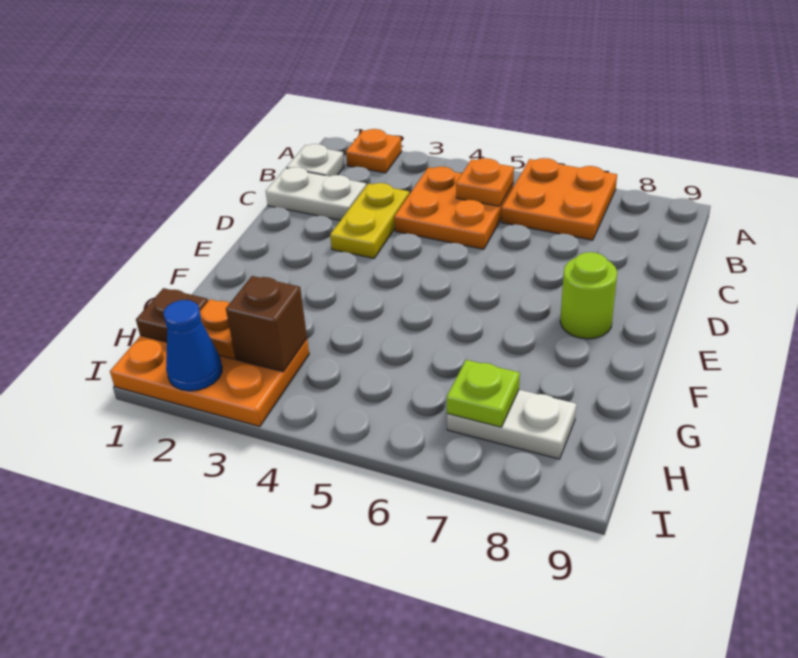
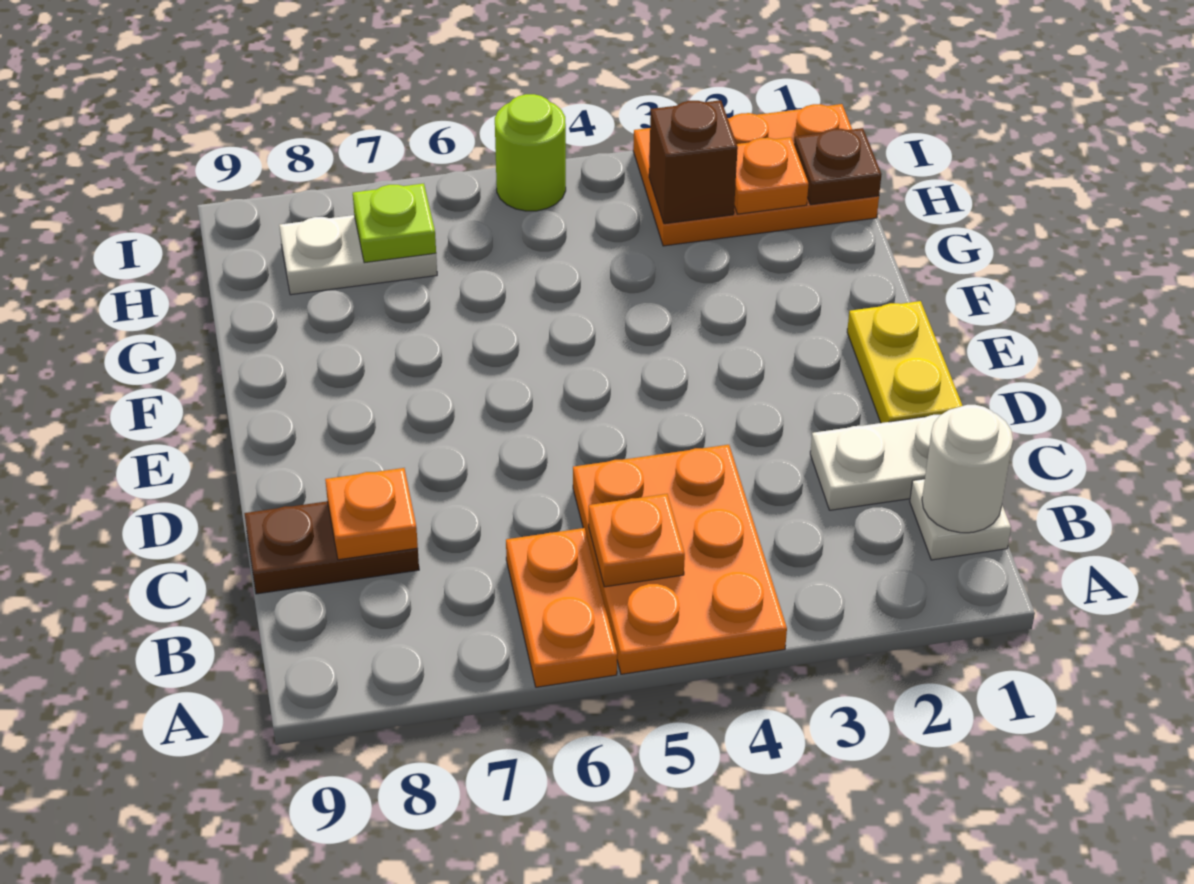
orange 1x1 plate [346,129,402,173] -> orange 1x1 plate moved to [325,468,418,560]
orange 2x2 plate [502,158,617,240] -> orange 1x2 plate [506,528,617,687]
none -> white 1x1 round brick [922,405,1013,533]
orange 2x2 plate [394,167,513,249] -> orange 2x3 plate [573,445,787,674]
yellow 1x2 plate [330,183,409,258] -> yellow 1x2 plate moved to [847,301,963,423]
none -> brown 1x2 plate [244,501,419,594]
lime 1x1 round brick [560,252,617,339] -> lime 1x1 round brick moved to [495,94,566,211]
blue 1x1 cone [163,300,222,391] -> none

